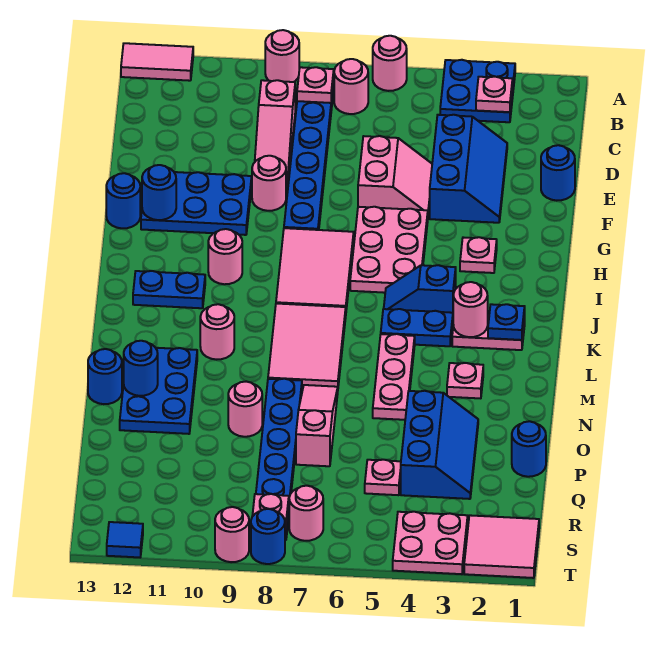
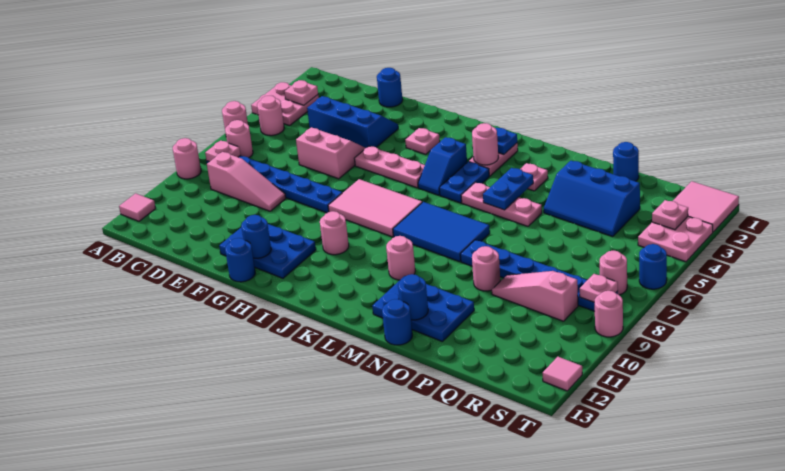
blue 2x2 plate [440,60,515,122] -> pink 2x2 plate [251,82,319,126]
pink 1x2 tile [121,43,193,81] -> pink 1x1 tile [119,193,156,221]
pink 1x1 round brick [252,156,286,211] -> pink 1x1 round brick moved to [257,96,284,136]
blue 2x3 plate [141,172,252,235] -> blue 2x3 plate turned to [219,224,316,278]
pink 2x3 plate [350,207,428,293] -> pink 1x3 plate [354,146,425,188]
blue 1x2 plate [133,271,205,308] -> blue 1x2 plate moved to [483,168,533,210]
pink 2x3 tile [268,304,346,389] -> blue 2x3 tile [393,202,490,262]
pink 1x3 slope [296,385,338,466] -> pink 1x3 slope moved to [492,271,578,321]
blue 2x3 slope [401,391,478,499] -> blue 2x3 slope turned to [544,161,640,237]
pink 1x1 plate [365,460,401,495] -> pink 1x1 plate moved to [652,200,688,230]
blue 1x1 round brick [251,509,285,564] -> blue 1x1 round brick moved to [639,244,667,289]
blue 1x1 tile [107,522,143,557] -> pink 1x1 tile [543,357,582,391]

